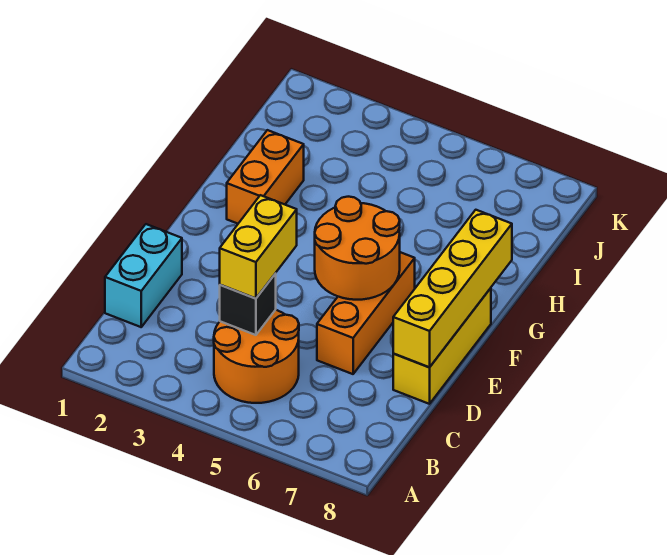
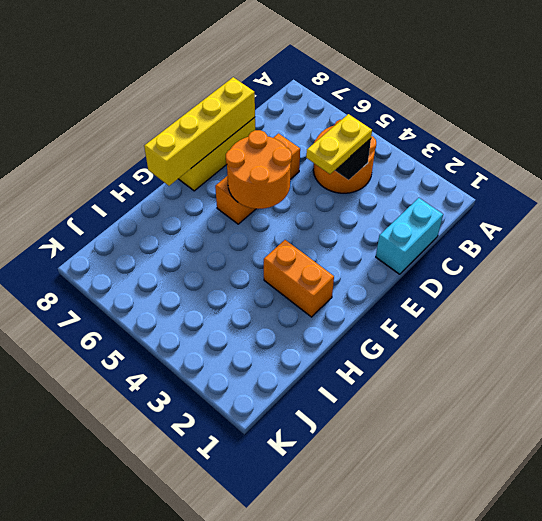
yellow 1x2 brick [220,195,297,299] -> yellow 1x2 plate [306,114,372,174]
orange 1x2 brick [227,130,304,224] -> orange 1x2 brick turned to [264,240,334,317]

